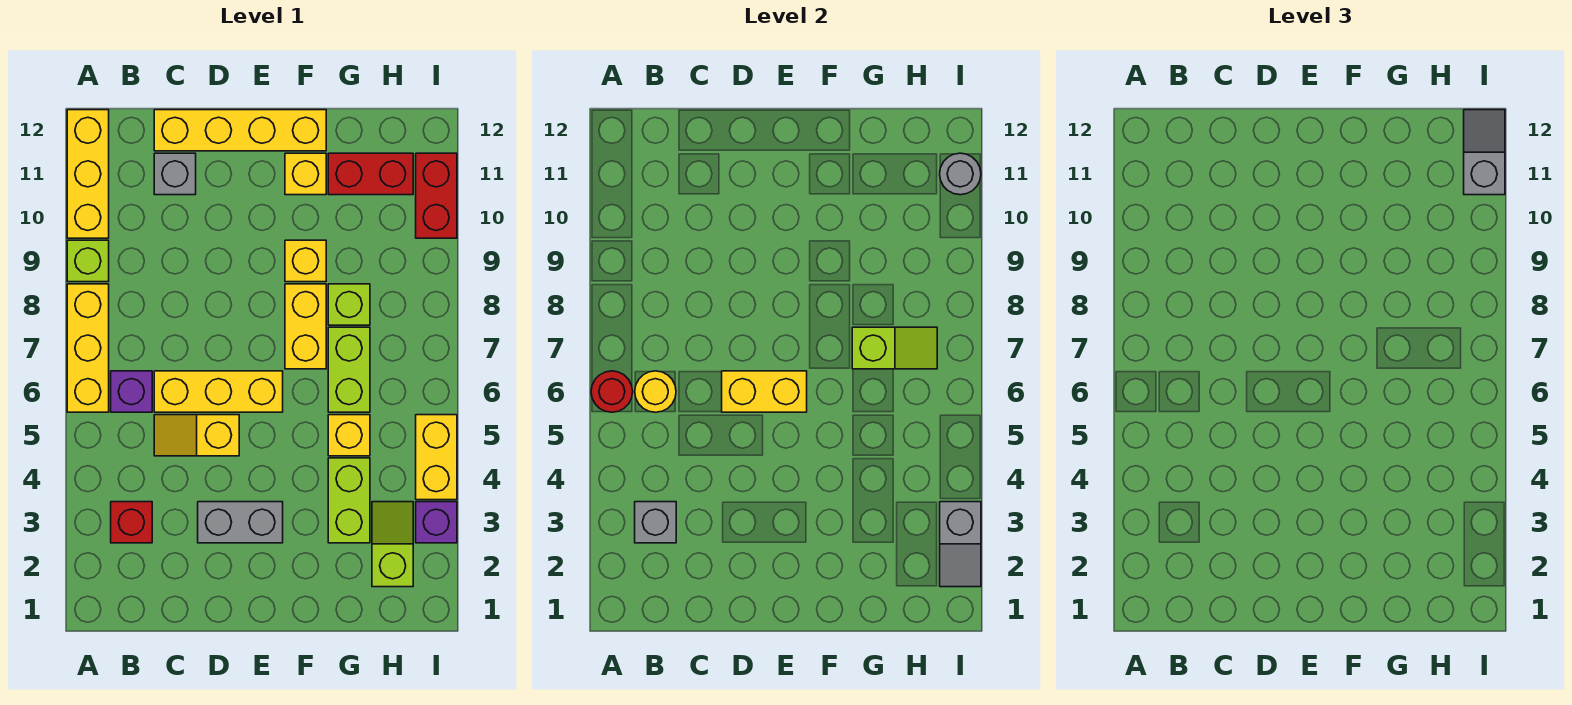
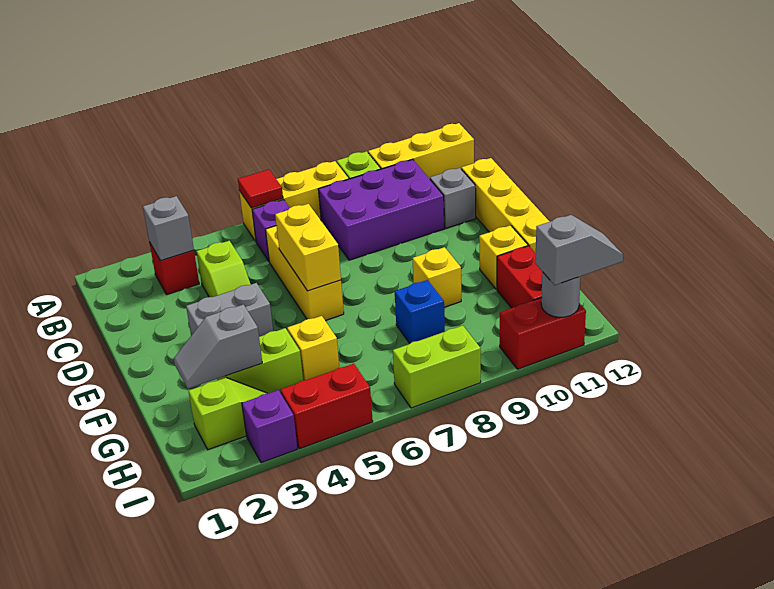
red 1x1 round brick [591,371,633,412] -> red 1x1 tile [238,169,283,208]
yellow 1x1 round brick [635,371,676,412] -> none
none -> purple 2x3 brick [318,159,444,260]
yellow 1x2 slope [154,415,239,456] -> none
grey 1x2 brick [198,502,283,543] -> grey 1x2 brick turned to [186,283,273,337]
yellow 1x2 brick [285,284,326,369] -> none
lime 1x2 brick [328,327,370,412] -> lime 1x2 brick moved to [393,325,481,408]
lime 1x2 slope [852,327,937,369] -> lime 1x2 slope moved to [196,241,251,297]
lime 1x1 brick [328,284,370,325] -> blue 1x1 brick [395,280,445,343]
grey 1x2 slope [940,502,981,587] -> grey 1x2 slope moved to [174,304,262,389]
yellow 1x2 brick [416,415,457,500] -> red 1x2 brick [280,364,373,449]

